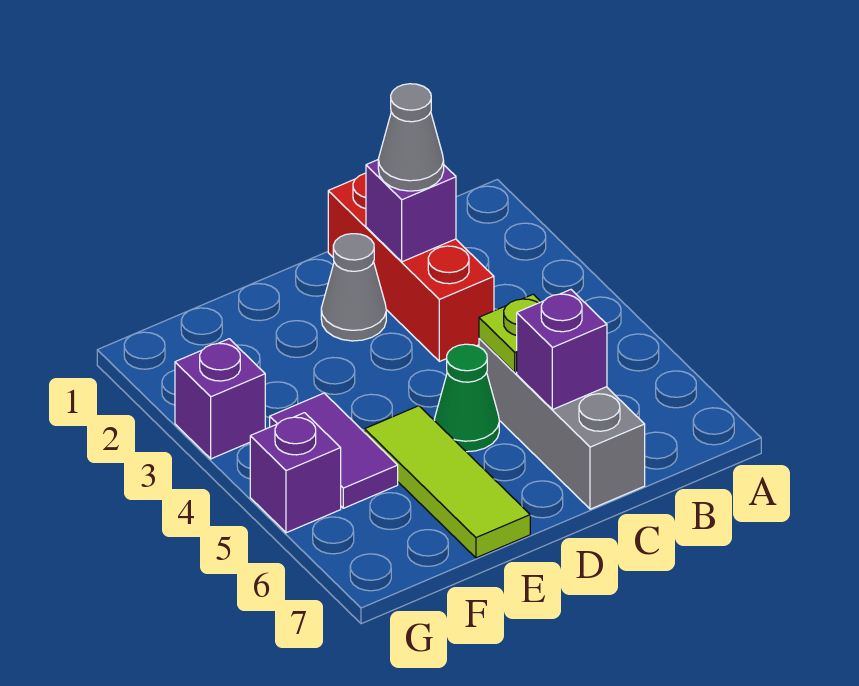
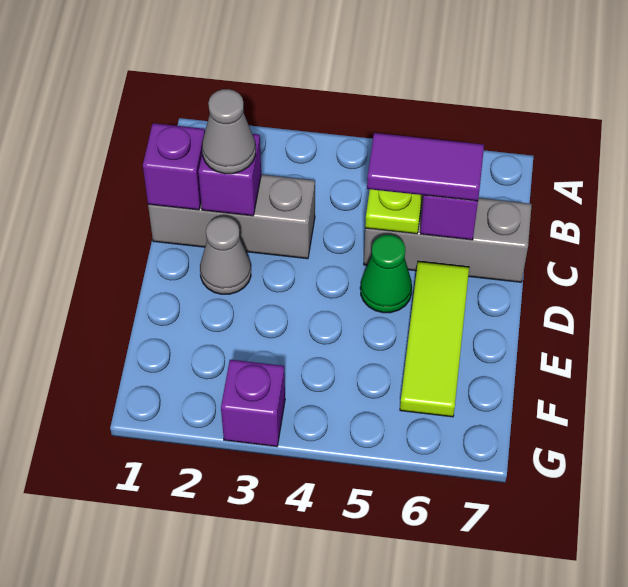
red 1x3 brick [328,173,494,361] -> grey 1x3 brick [148,175,315,259]
lime 1x3 tile [365,406,530,558] -> lime 1x3 tile turned to [400,261,469,417]
purple 1x2 tile [270,393,398,508] -> purple 1x2 tile moved to [367,133,484,201]
purple 1x1 brick [250,413,341,533] -> purple 1x1 brick moved to [143,123,205,210]

